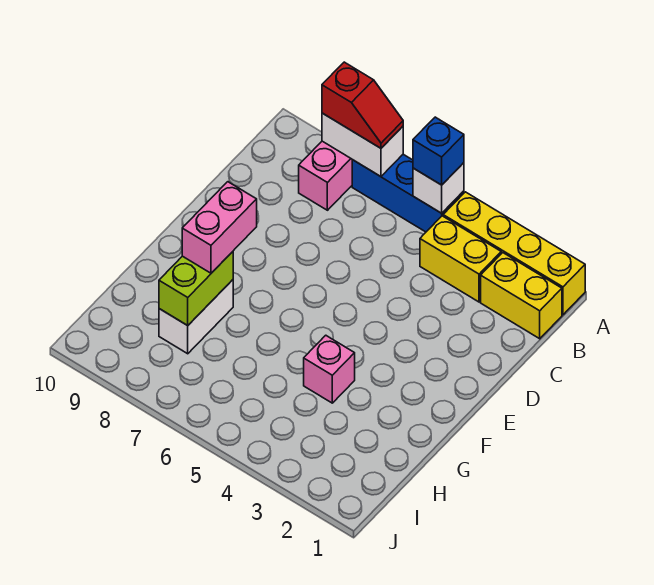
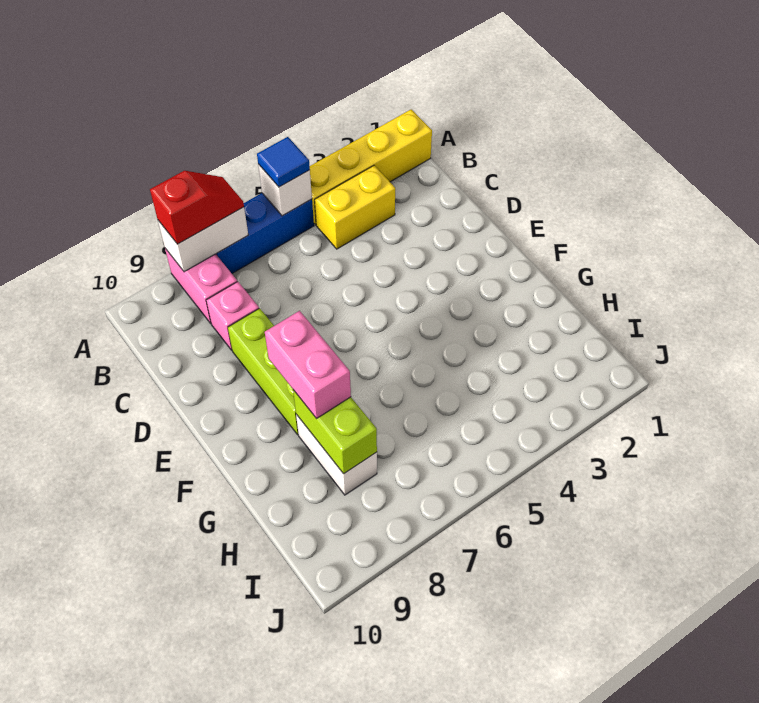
blue 1x1 brick [413,117,464,185] -> blue 1x1 tile [257,137,310,187]
yellow 1x2 brick [481,253,562,339] -> none
none -> lime 1x3 brick [228,308,298,435]
pink 1x1 brick [304,335,355,403] -> pink 1x1 brick moved to [206,282,259,350]

